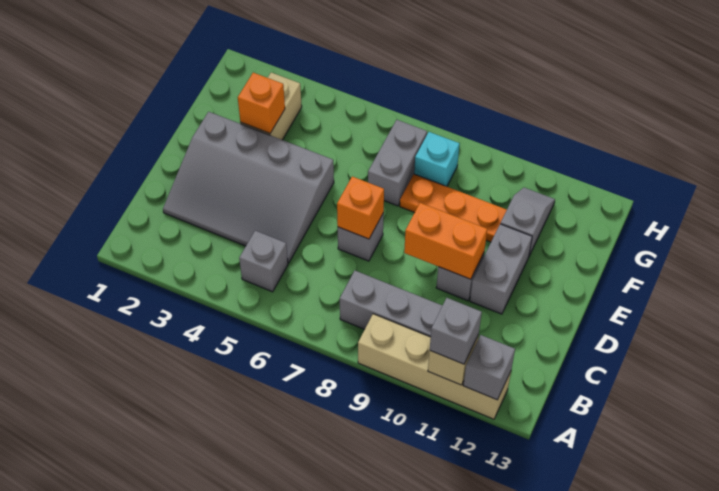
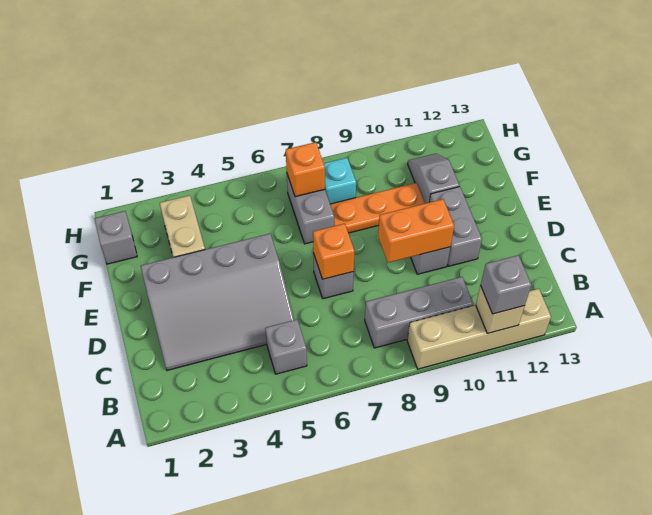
grey 1x1 brick [463,335,515,400] -> grey 1x1 brick moved to [95,211,137,264]
orange 1x1 brick [238,73,285,133] -> orange 1x1 brick moved to [286,142,325,197]

